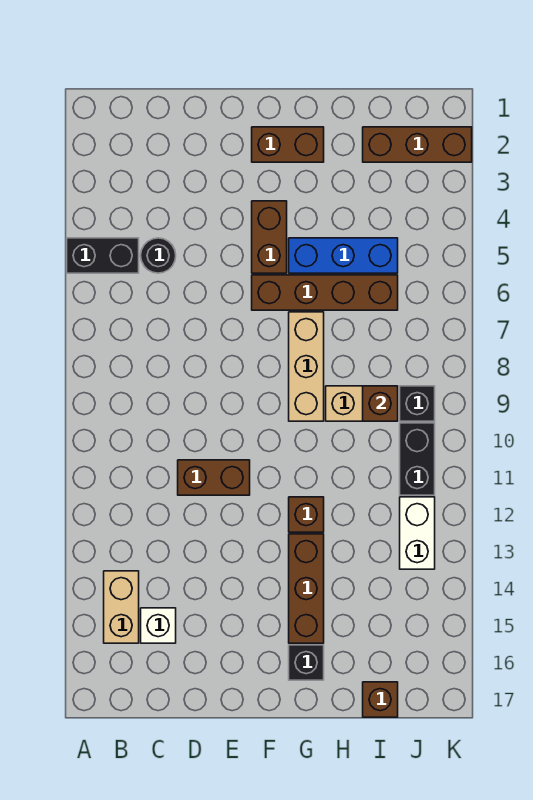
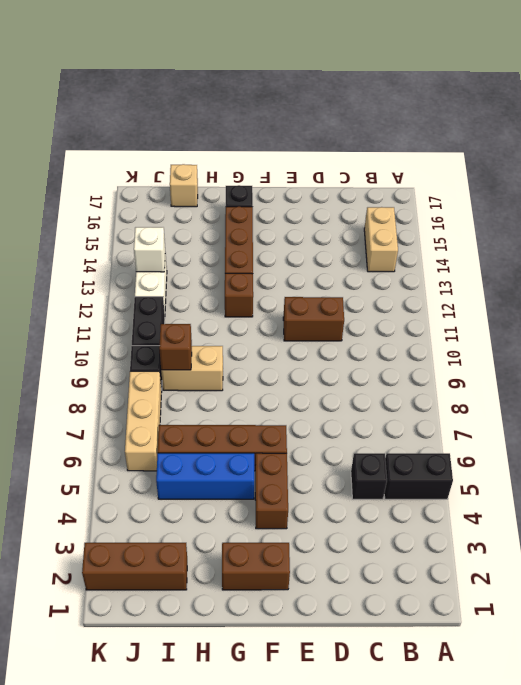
black 1x1 round brick [141,238,176,273] -> black 1x1 brick [351,453,387,499]
white 1x1 brick [141,608,176,643] -> white 1x1 brick moved to [134,227,165,272]
tan 1x3 brick [289,312,324,421] -> tan 1x3 brick moved to [125,371,162,471]
brown 1x1 brick [363,682,398,717] -> tan 1x1 brick [170,164,198,207]

